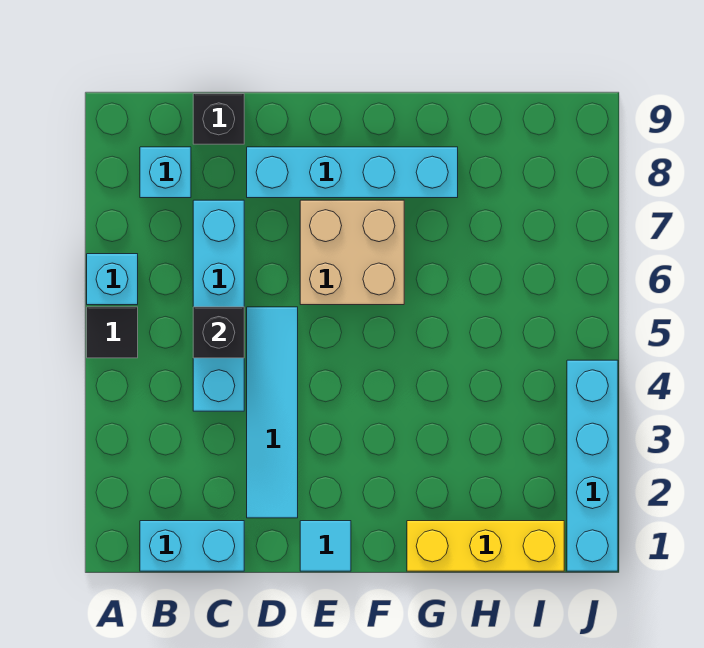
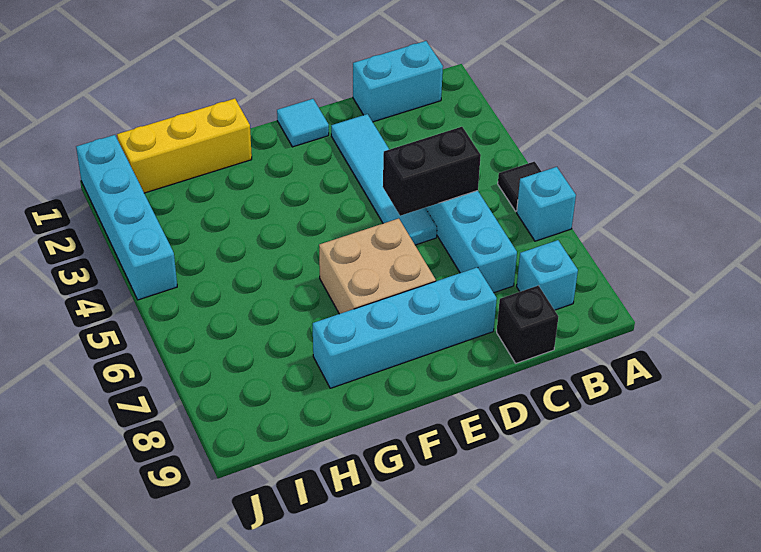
black 1x1 brick [193,307,244,358] -> black 1x2 brick [383,127,481,216]

